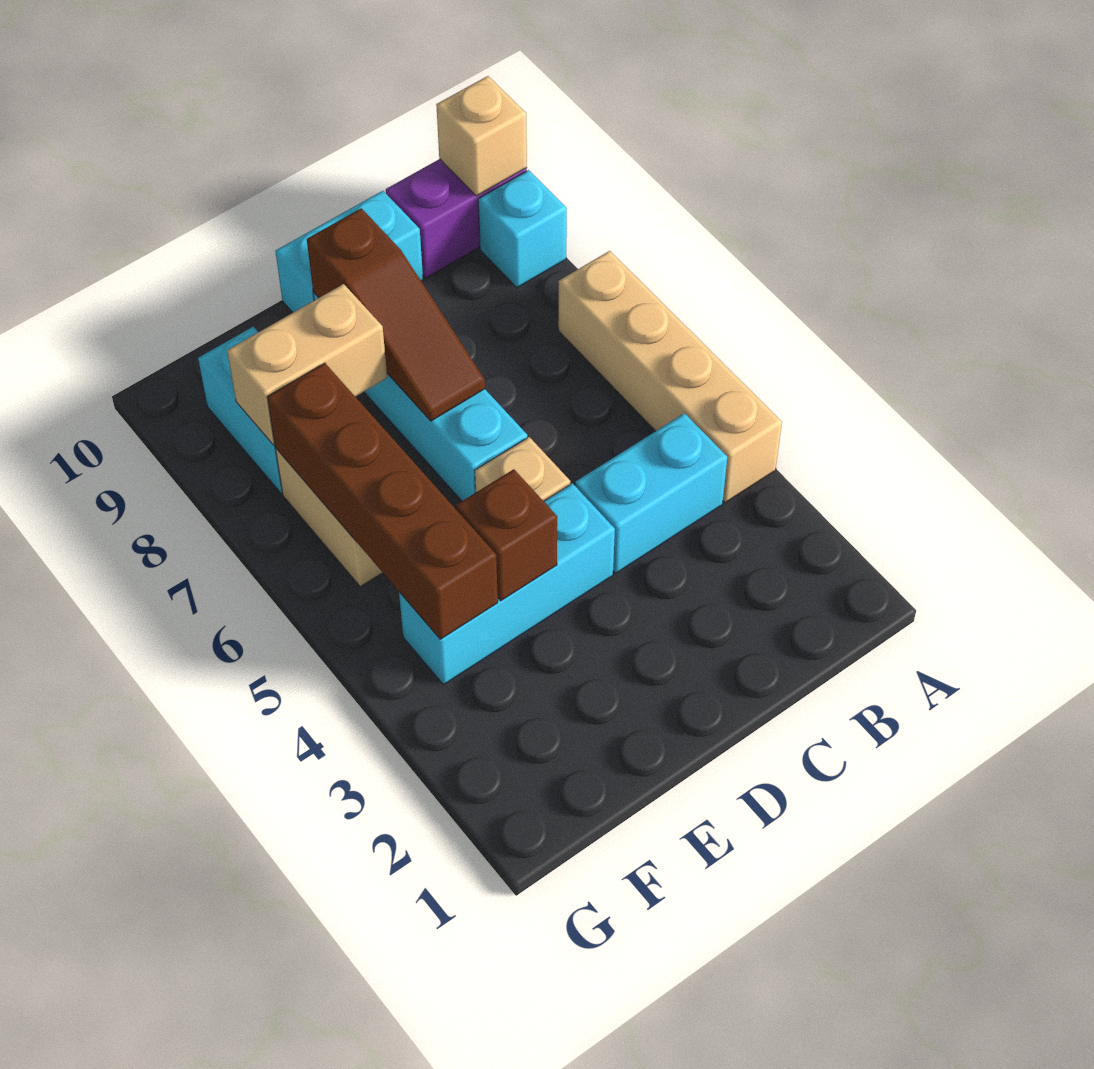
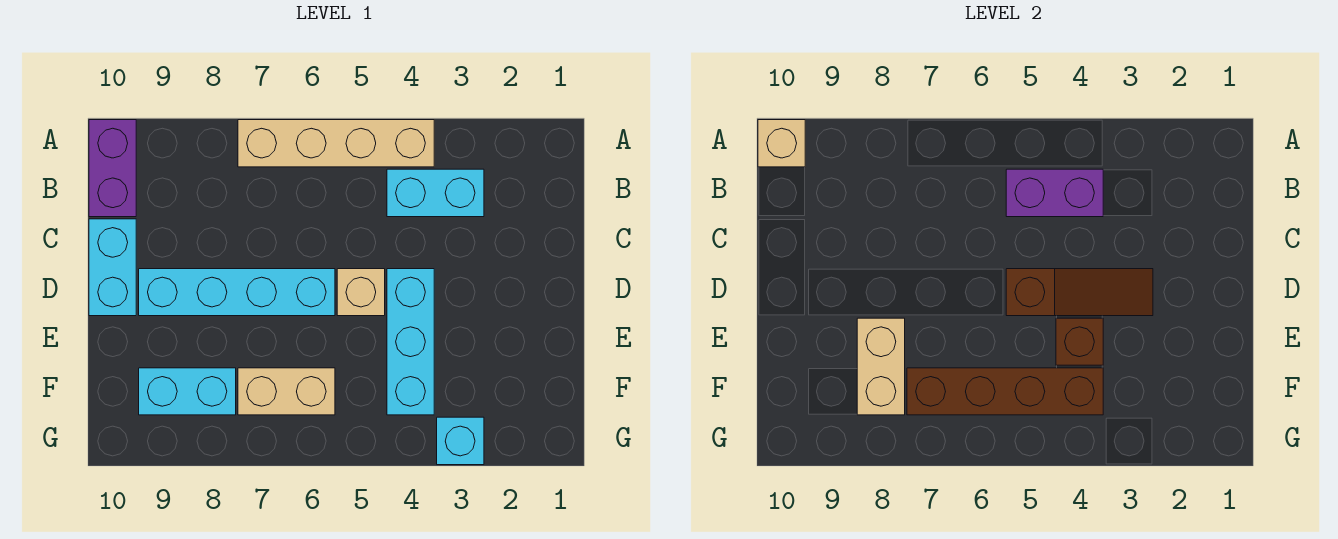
cyan 1x1 brick [478,170,567,288] -> cyan 1x1 brick moved to [437,417,484,465]
cyan 1x2 brick [575,413,727,573] -> cyan 1x2 brick turned to [387,169,484,217]
none -> purple 1x2 brick [1006,169,1103,217]
brown 1x3 slope [307,208,485,421] -> brown 1x3 slope moved to [1006,269,1153,316]

